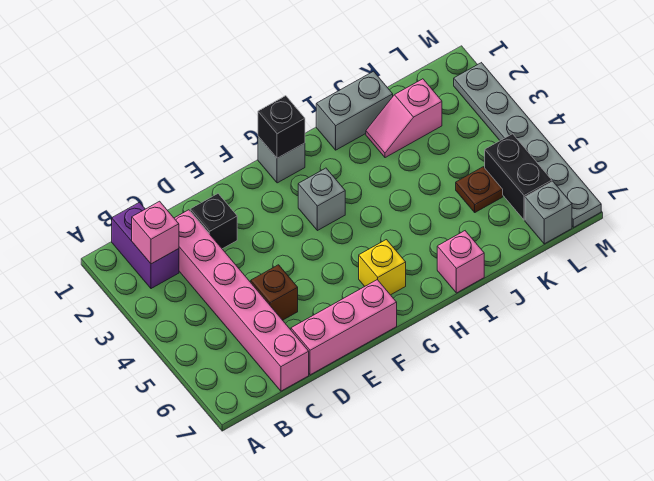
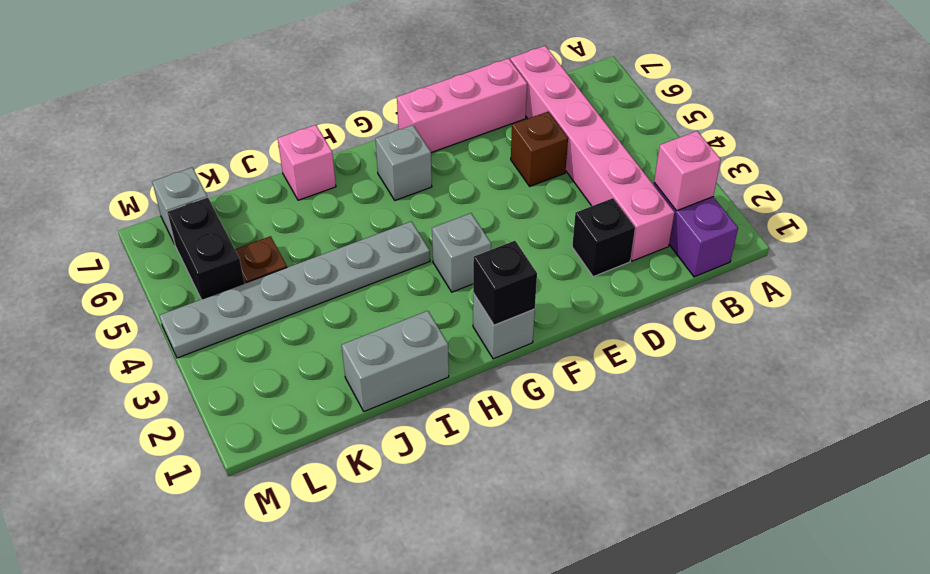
yellow 1x1 brick [359,240,406,295] -> grey 1x1 brick [375,125,432,200]
pink 1x2 slope [366,79,442,158] -> none
grey 1x6 plate [454,63,601,227] -> grey 1x6 plate turned to [159,221,430,358]

